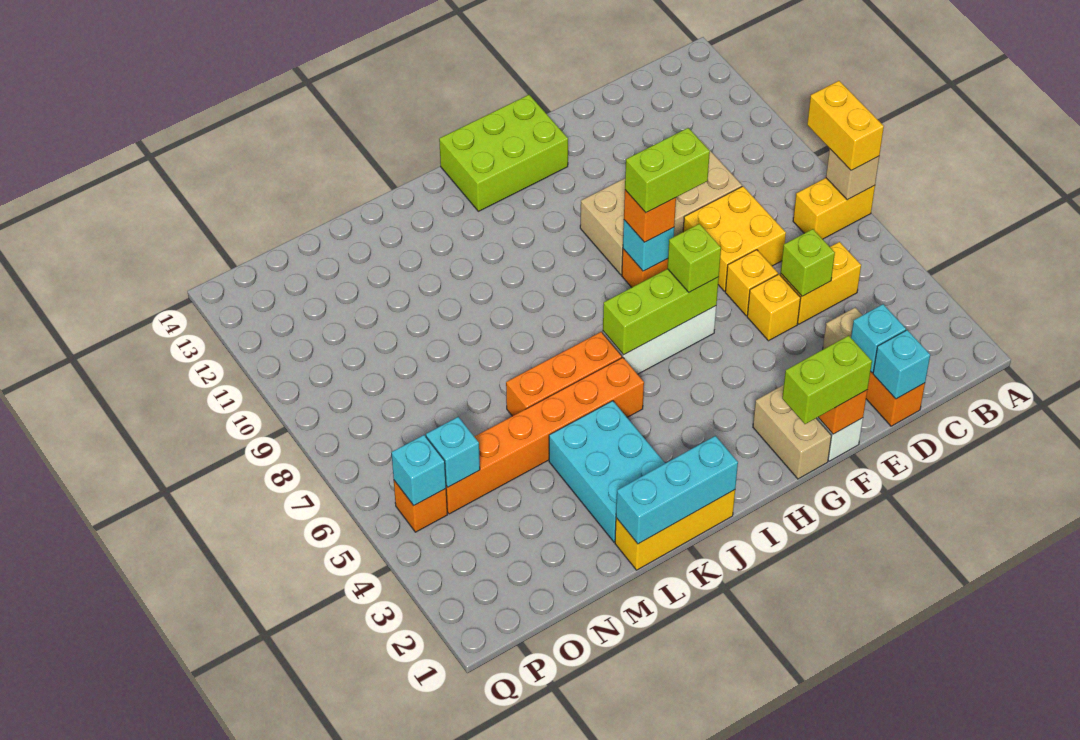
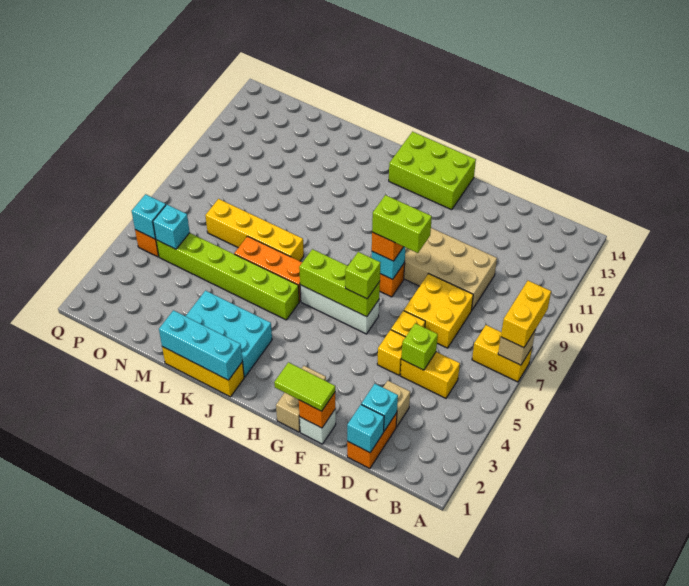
lime 1x2 brick [782,336,872,424] -> lime 1x2 tile [274,362,335,411]
orange 1x6 brick [446,358,644,514] -> lime 1x6 brick [156,233,299,320]
cyan 2x3 brick [549,401,665,542] -> cyan 2x3 brick turned to [186,291,272,377]
none -> yellow 1x4 brick [205,199,304,261]

